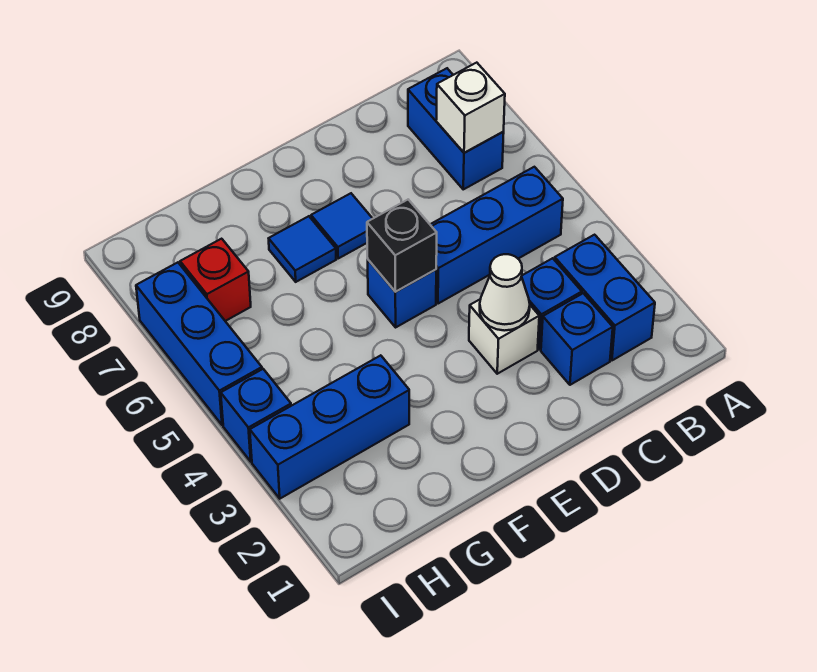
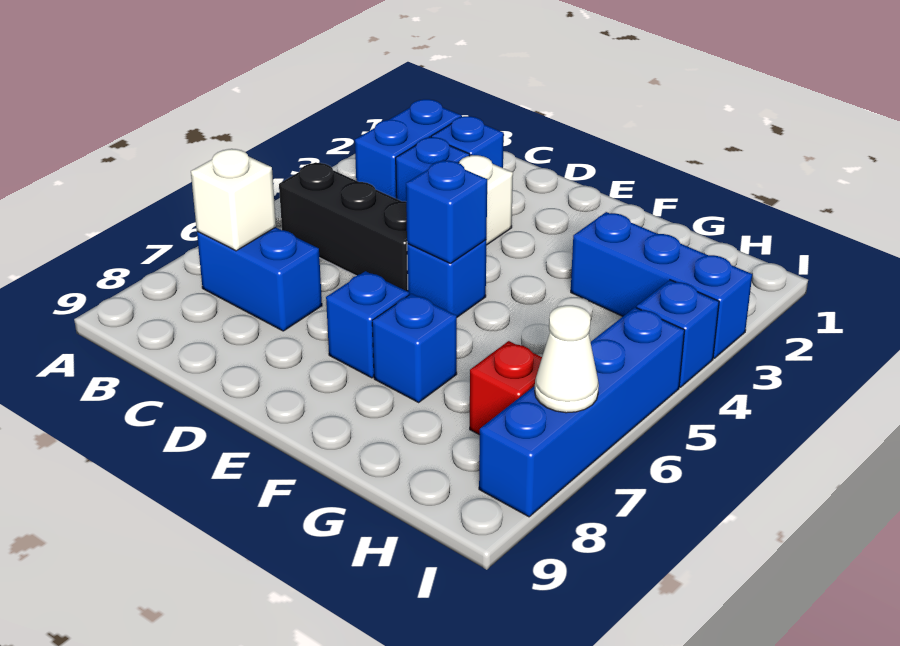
blue 1x3 brick [430,167,563,304] -> black 1x3 brick [279,162,408,292]
blue 1x2 brick [408,68,504,189] -> blue 1x2 brick turned to [197,227,322,331]
white 1x1 cone [480,254,530,331] -> white 1x1 cone moved to [535,305,599,413]
black 1x1 brick [367,200,437,292] -> blue 1x1 brick [406,160,487,264]
blue 1x1 tile [311,193,373,258] -> blue 1x1 brick [326,271,409,378]
blue 1x1 tile [269,216,336,282] -> blue 1x1 brick [372,294,457,402]
blue 1x3 brick [136,262,262,425] -> blue 1x4 brick [479,307,685,517]

